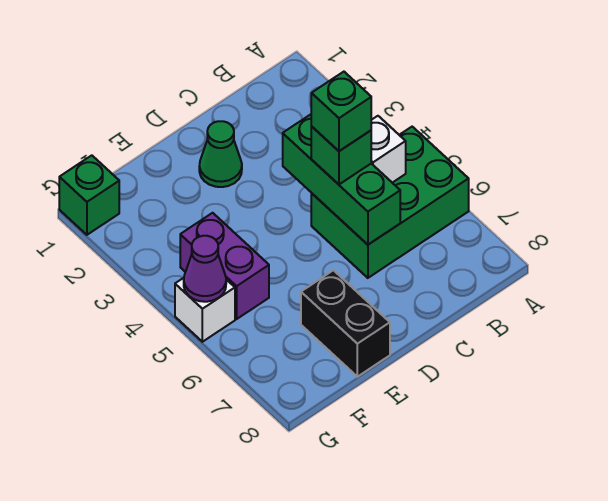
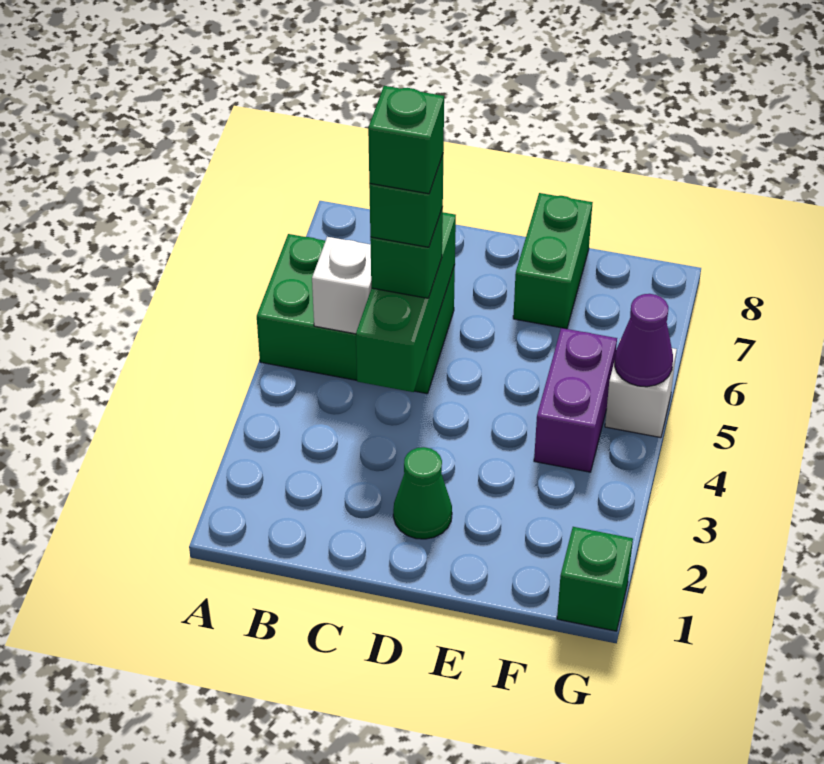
none -> green 1x1 brick [368,86,444,194]
black 1x2 brick [301,270,390,377] -> green 1x2 brick [513,193,593,329]

